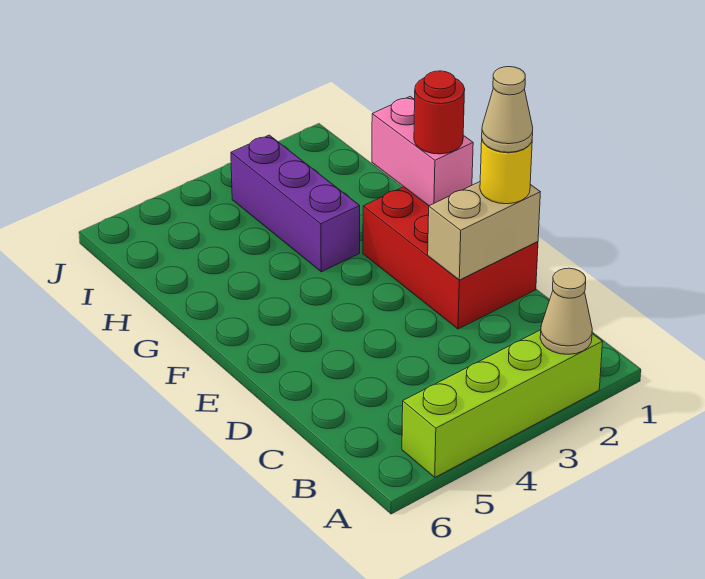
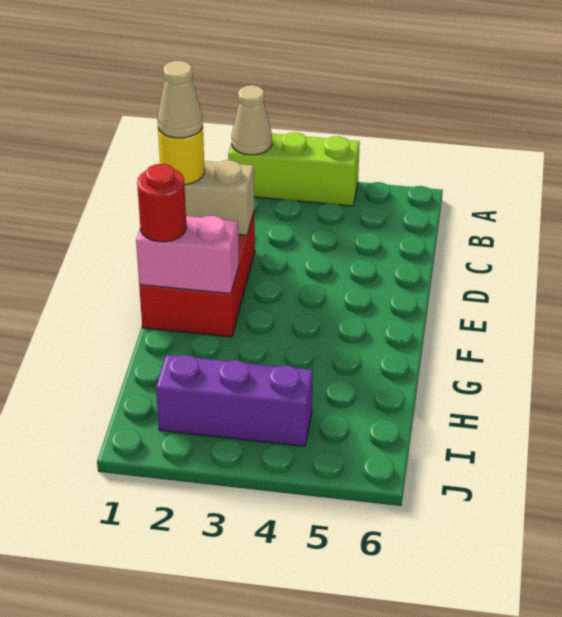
lime 1x4 brick [402,330,602,477] -> lime 1x3 brick [228,133,360,206]
pink 1x2 brick [372,97,473,206] -> pink 1x2 brick turned to [136,216,239,294]
purple 1x3 brick [231,135,360,272] -> purple 1x3 brick turned to [156,355,313,446]

